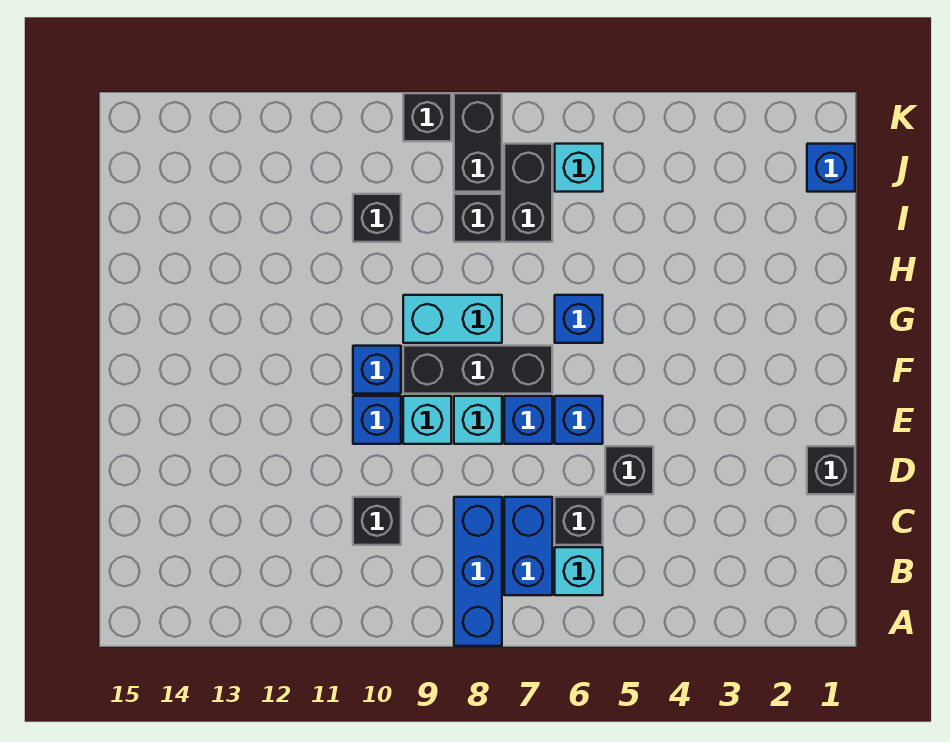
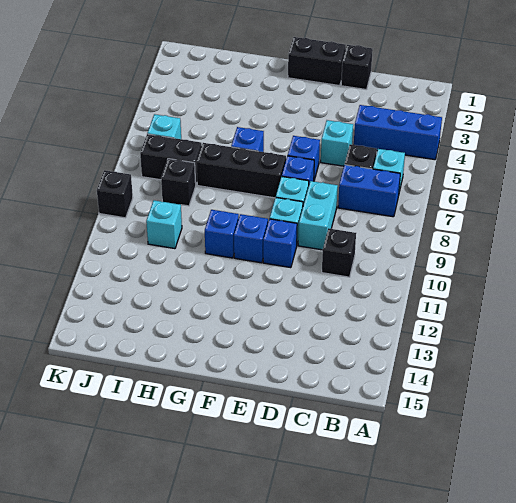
blue 1x3 brick [454,497,502,646] -> blue 1x3 brick moved to [354,105,442,160]
black 1x1 brick [605,446,653,494] -> cyan 1x1 brick [321,120,353,166]
black 1x3 brick [403,346,552,394] -> black 1x3 brick turned to [196,143,286,198]
cyan 1x2 brick [403,295,502,343] -> cyan 1x2 brick moved to [298,181,338,250]
black 1x1 brick [353,194,401,242] -> cyan 1x1 brick [146,200,182,249]
blue 1x1 brick [807,144,855,192] -> blue 1x1 brick moved to [205,210,239,258]
black 1x2 brick [454,93,502,192] -> black 1x2 brick moved to [288,37,346,86]

